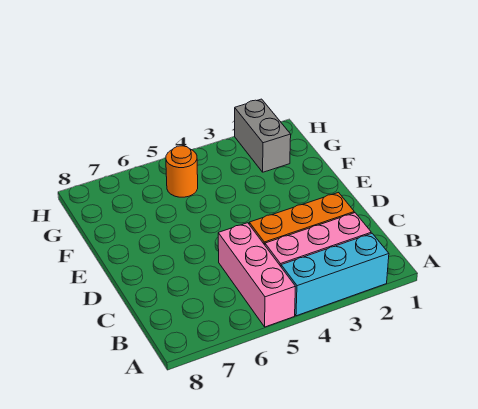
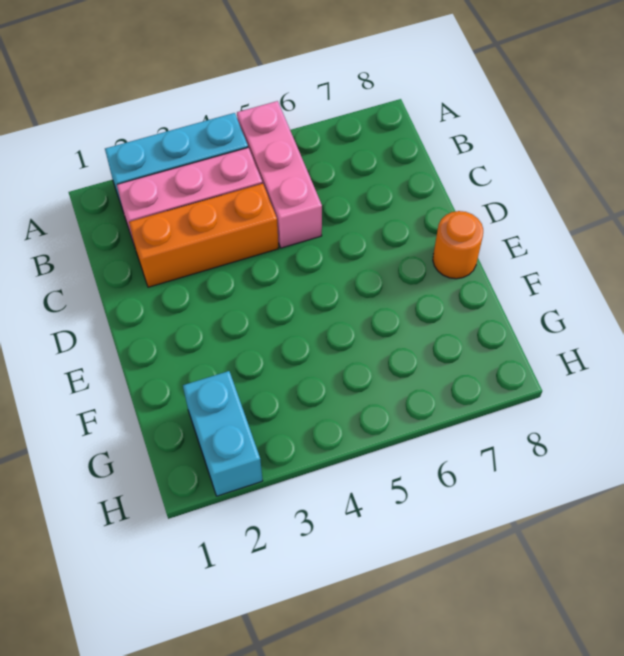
grey 1x2 brick [235,99,291,172] -> cyan 1x2 brick [183,371,263,496]
orange 1x1 round brick [166,146,198,197] -> orange 1x1 round brick moved to [433,211,483,279]

